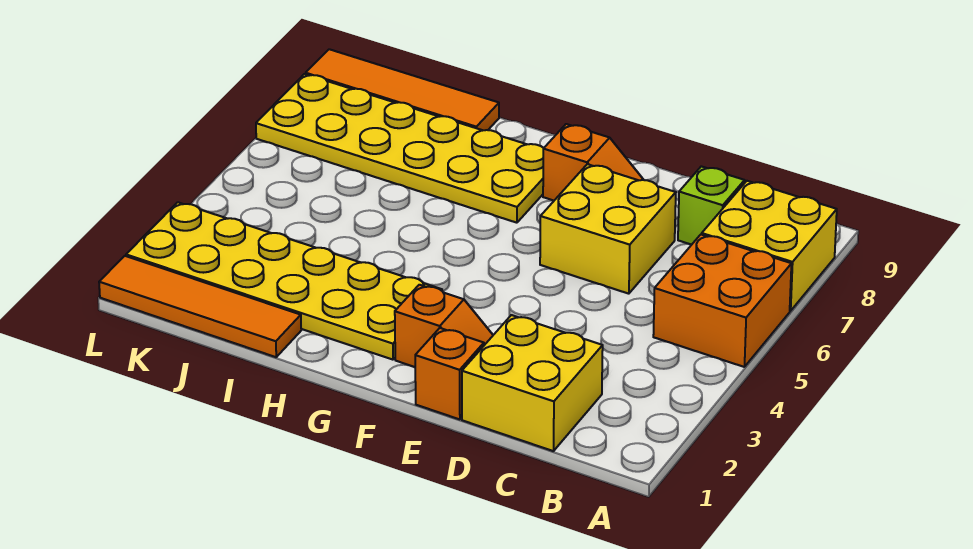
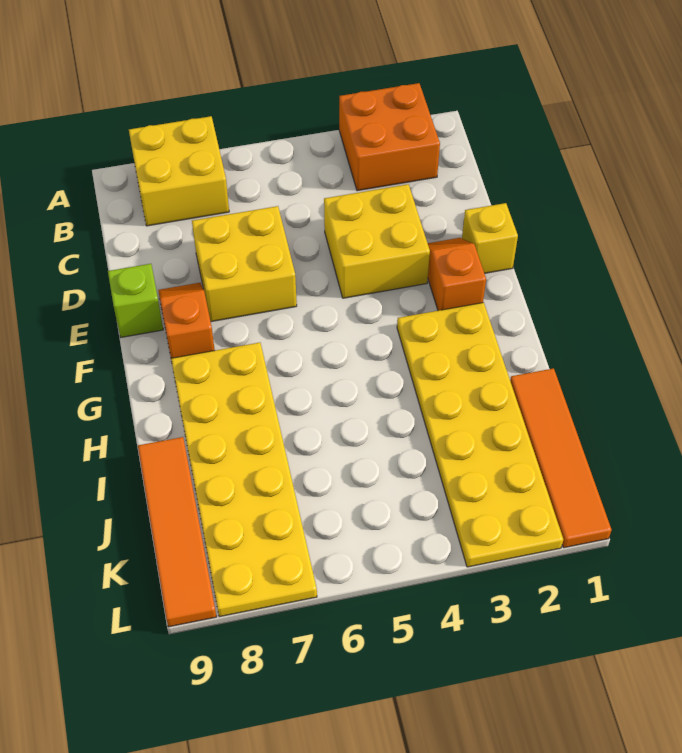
orange 2x2 brick [653,234,791,367] -> orange 2x2 brick moved to [339,83,440,191]
yellow 2x2 brick [462,315,603,451] -> yellow 2x2 brick moved to [324,184,430,298]
lime 1x1 brick [678,166,745,244] -> lime 1x1 brick moved to [108,264,163,337]
orange 1x1 brick [415,328,484,419] -> yellow 1x1 brick [462,203,518,273]

